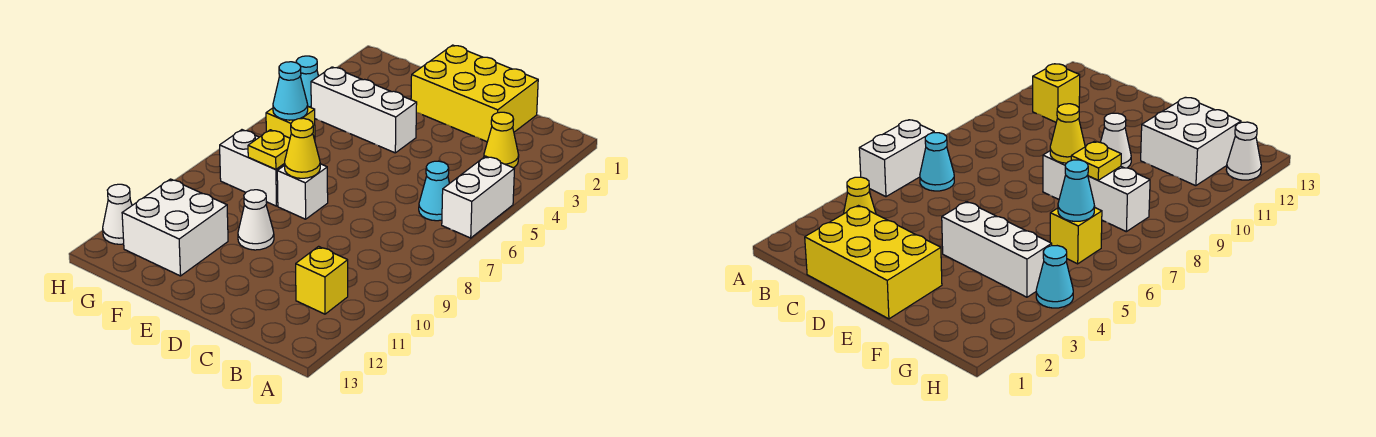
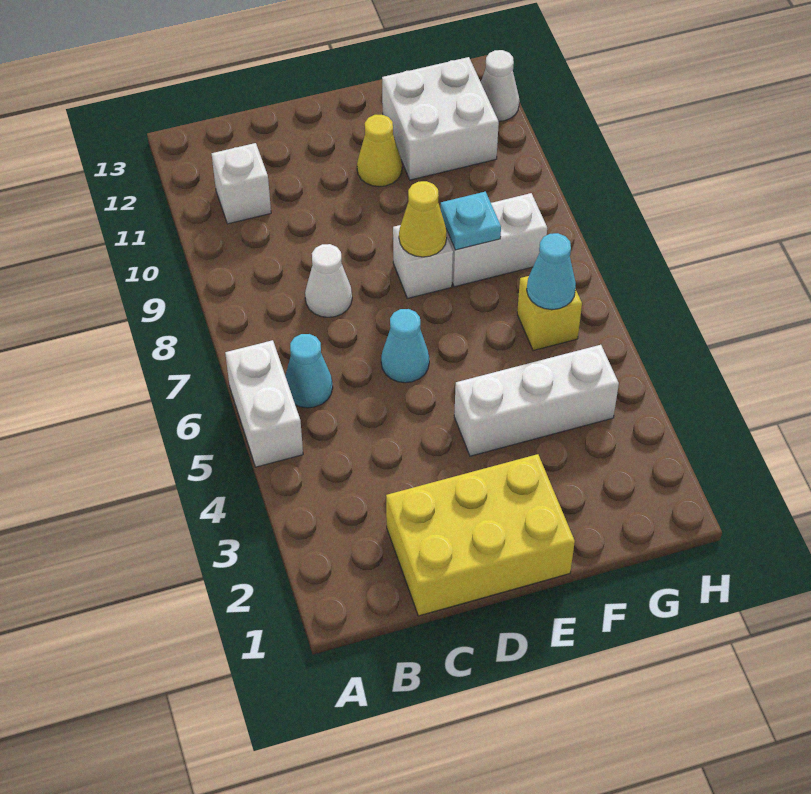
yellow 1x1 cone [484,112,519,168] -> yellow 1x1 cone moved to [357,115,402,187]
yellow 1x1 brick [296,246,348,314] -> white 1x1 brick [212,143,271,224]
white 1x1 cone [238,190,274,250] -> white 1x1 cone moved to [305,244,352,317]
yellow 1x1 plate [248,130,290,169] -> cyan 1x1 plate [441,192,501,250]
cyan 1x1 cone [296,56,318,107] -> cyan 1x1 cone moved to [381,309,429,383]

